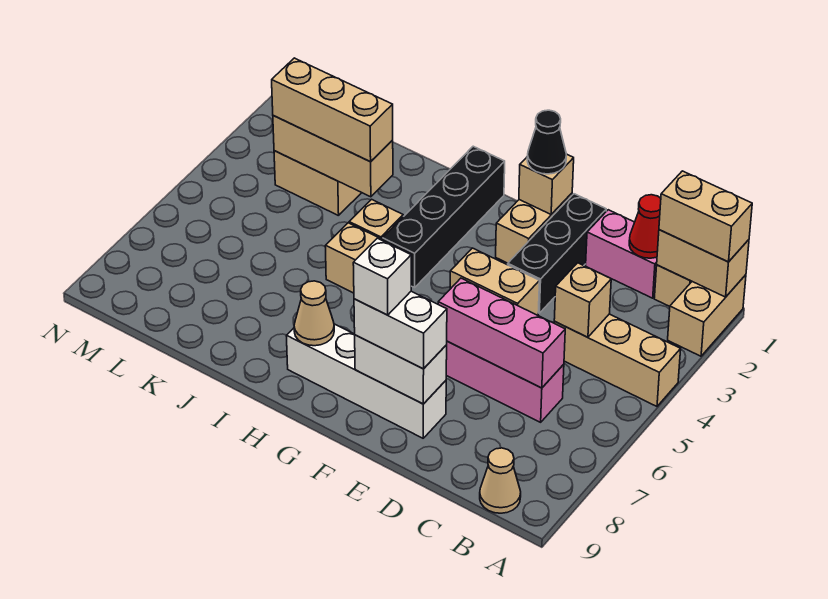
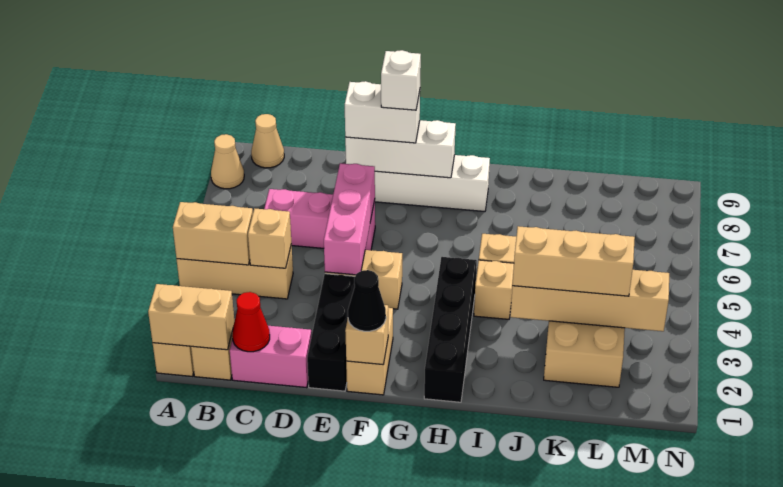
tan 1x2 brick [659,171,752,262] -> tan 1x2 brick moved to [173,202,253,265]
pink 1x3 brick [438,278,565,388] -> pink 1x3 brick turned to [324,163,375,275]
white 1x2 brick [355,335,447,404] -> white 1x3 brick [345,120,456,178]
tan 1x1 cone [294,281,334,346] -> tan 1x1 cone moved to [211,134,244,189]
tan 1x3 brick [273,116,393,197] -> tan 1x4 brick [510,270,669,331]

